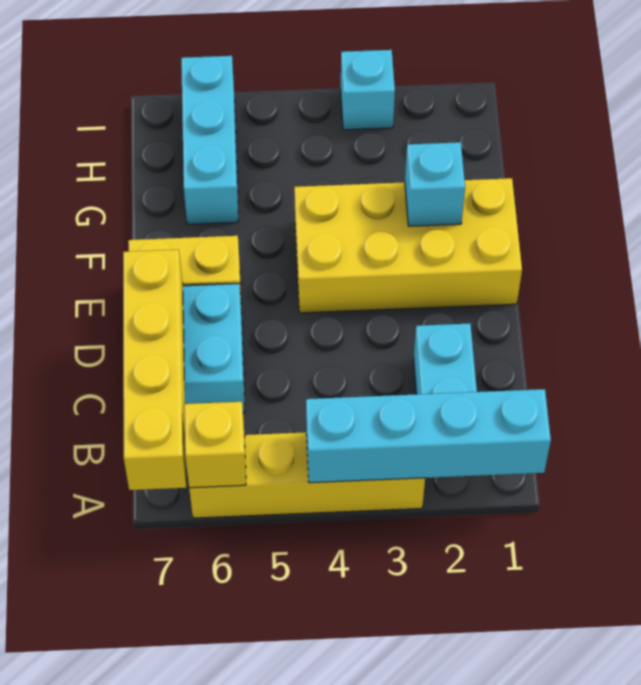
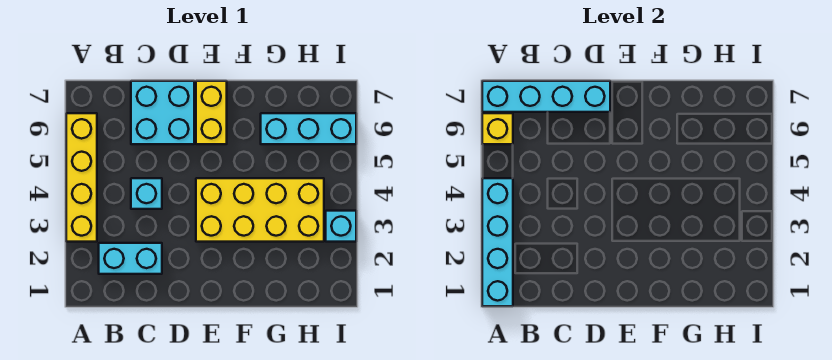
yellow 1x4 brick [123,250,186,490] -> cyan 1x4 brick [482,81,610,112]
yellow 2x4 brick [294,178,522,313] -> yellow 2x4 brick turned to [196,178,324,242]
cyan 1x1 brick [405,142,465,226] -> cyan 1x1 brick moved to [131,178,162,209]

